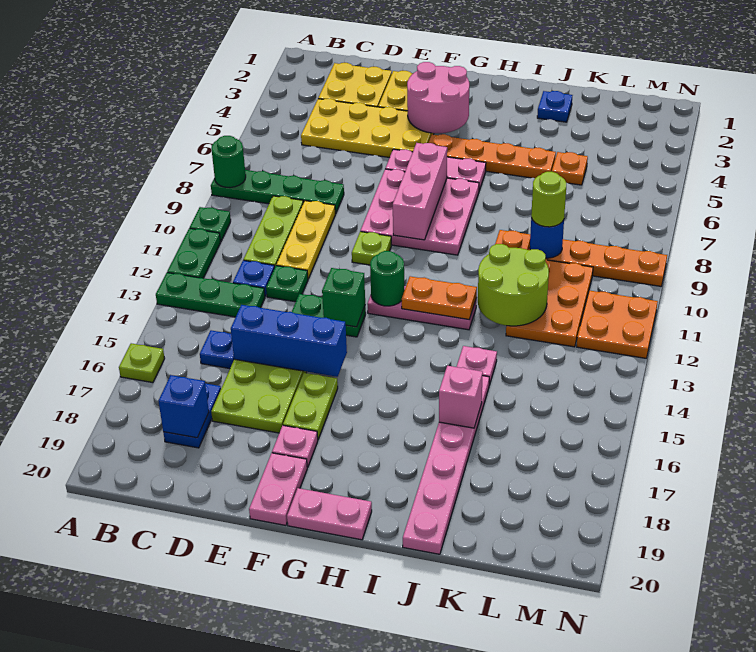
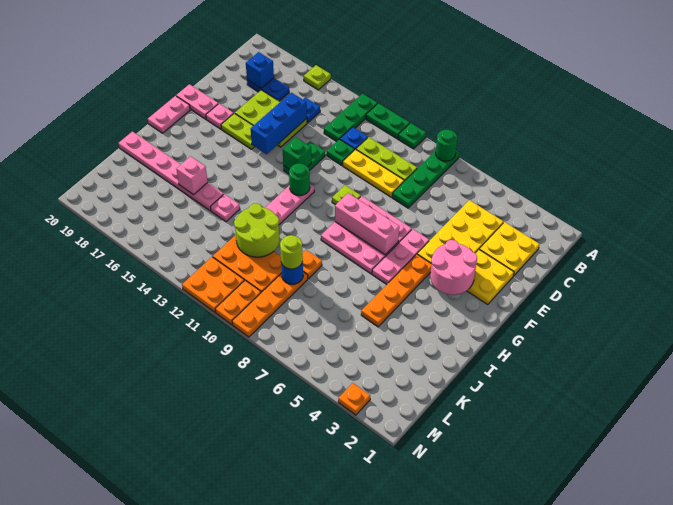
orange 1x2 plate [402,276,477,320] -> orange 1x2 plate moved to [215,280,261,325]
blue 1x1 plate [537,91,572,122] -> none
orange 1x1 plate [552,152,588,185] -> orange 1x1 plate moved to [338,383,370,415]

